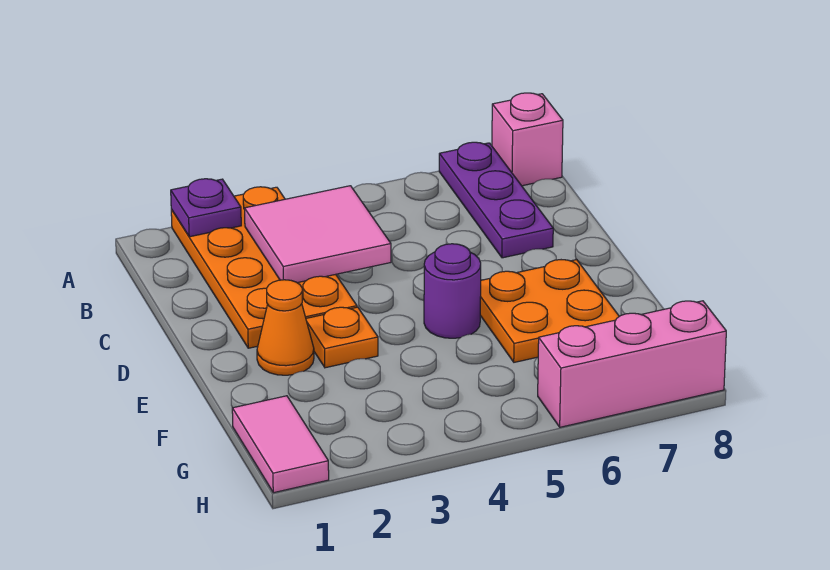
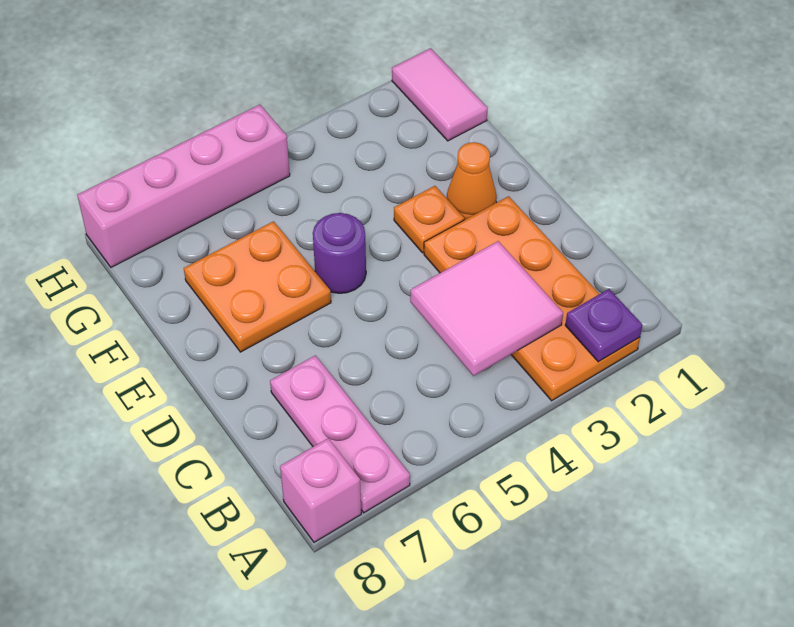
purple 1x3 plate [439,142,553,258] -> pink 1x3 plate [270,355,410,513]
pink 1x3 brick [538,301,726,427] -> pink 1x4 brick [77,105,290,267]

